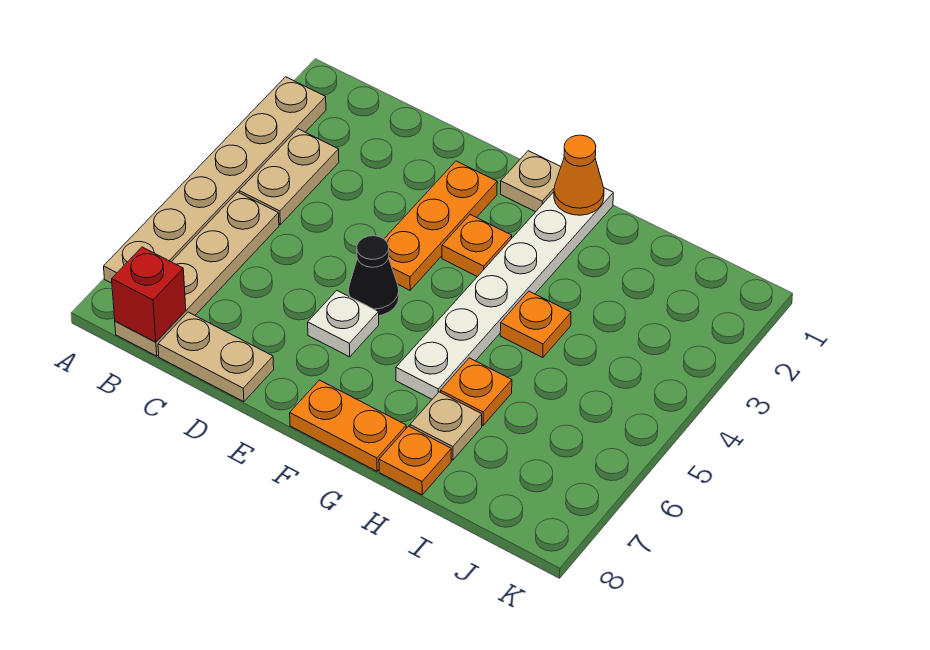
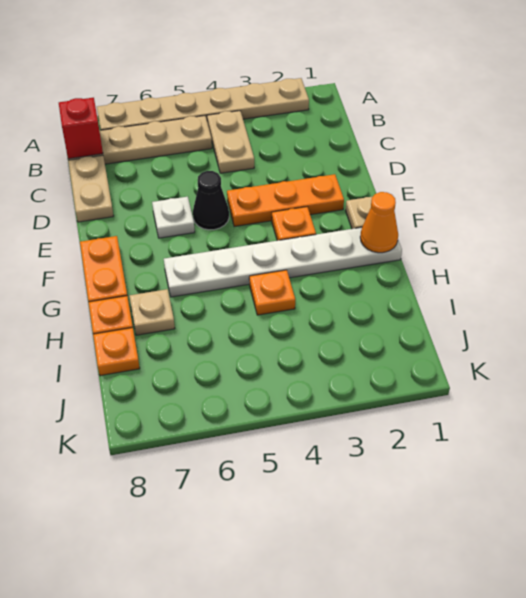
tan 1x2 plate [239,129,339,224] -> tan 1x2 plate turned to [207,111,254,173]
orange 1x1 plate [440,358,512,425] -> orange 1x1 plate moved to [93,328,140,376]

